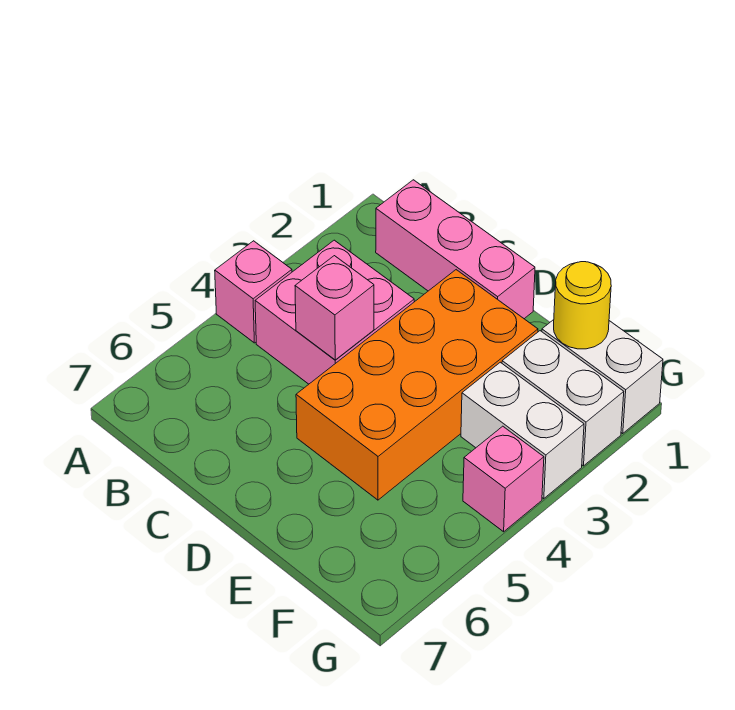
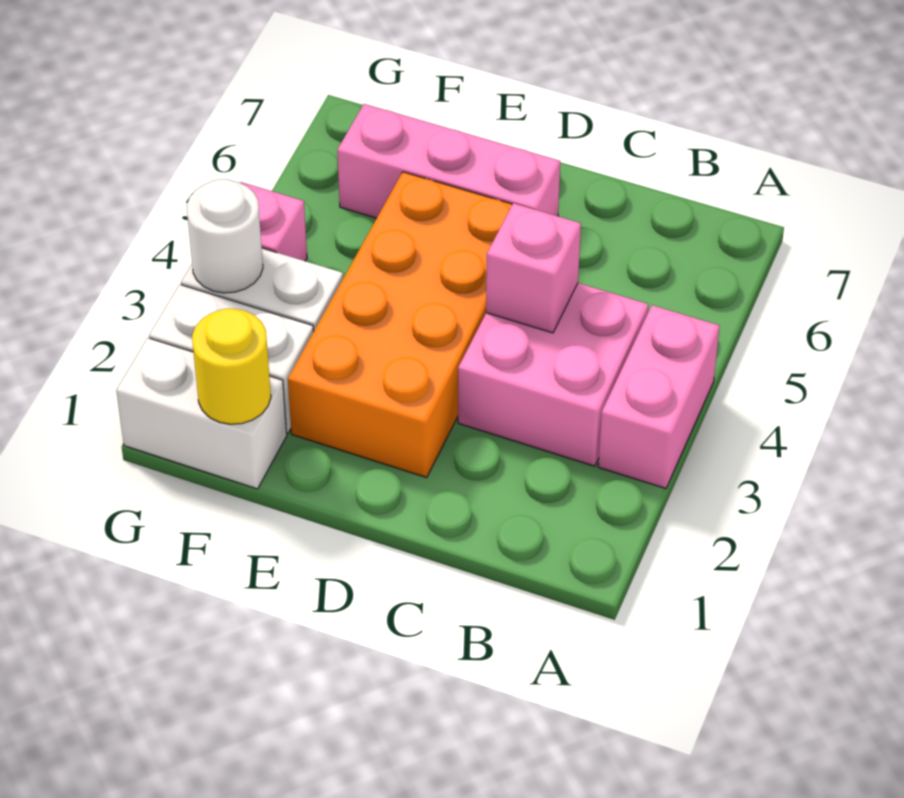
pink 1x1 brick [215,241,292,343] -> pink 1x2 brick [598,305,720,489]
pink 1x3 brick [376,180,535,319] -> pink 1x3 brick moved to [337,104,560,218]
none -> white 1x1 round brick [187,179,263,293]

